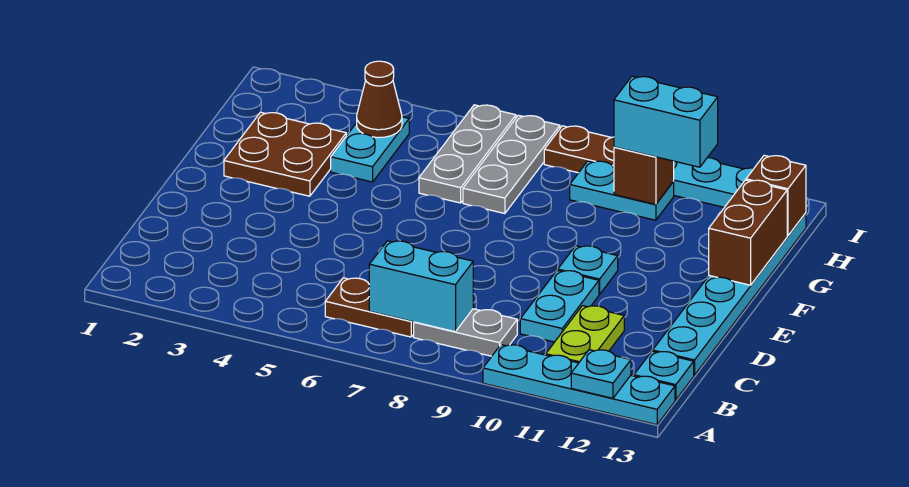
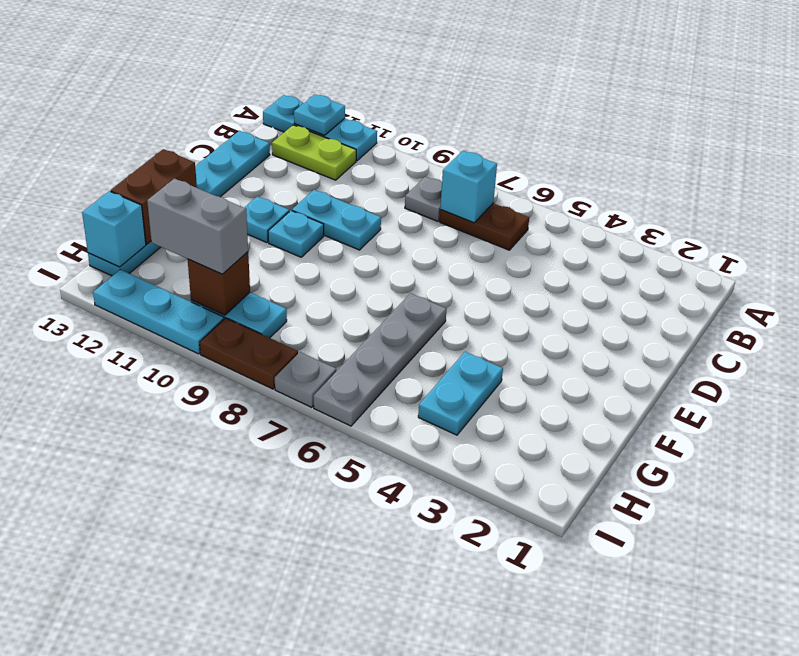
cyan 1x4 plate [483,345,675,425] -> cyan 1x3 plate [263,95,377,161]
cyan 1x2 brick [369,241,473,332] -> cyan 1x1 brick [440,151,497,223]
grey 1x2 plate [414,309,517,356] -> grey 1x1 plate [405,177,442,221]
lime 1x2 plate [546,306,624,363] -> lime 1x2 plate turned to [272,125,356,180]
cyan 1x1 plate [634,351,694,400] -> cyan 1x1 plate moved to [244,196,289,243]
cyan 1x2 plate [520,270,599,342] -> cyan 1x2 plate turned to [292,190,381,250]
brown 2x2 plate [224,112,346,196] -> none
grey 1x3 plate [419,105,516,203] -> grey 1x4 plate [313,293,446,426]
grey 1x3 plate [463,115,560,214] -> grey 1x1 plate [275,352,336,407]
brown 1x1 cone [357,61,402,138] -> none
cyan 1x2 brick [614,76,718,167] -> grey 1x2 brick [147,178,248,274]
brown 1x1 brick [746,155,806,236] -> cyan 1x1 brick [82,191,146,267]

